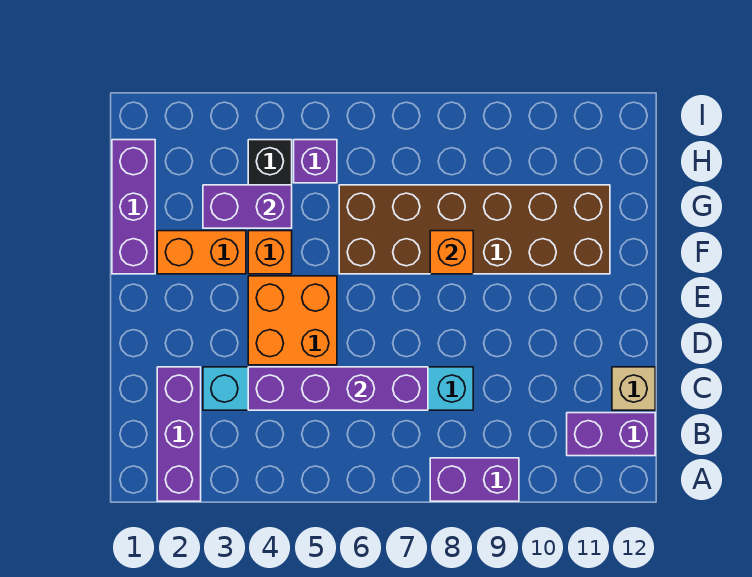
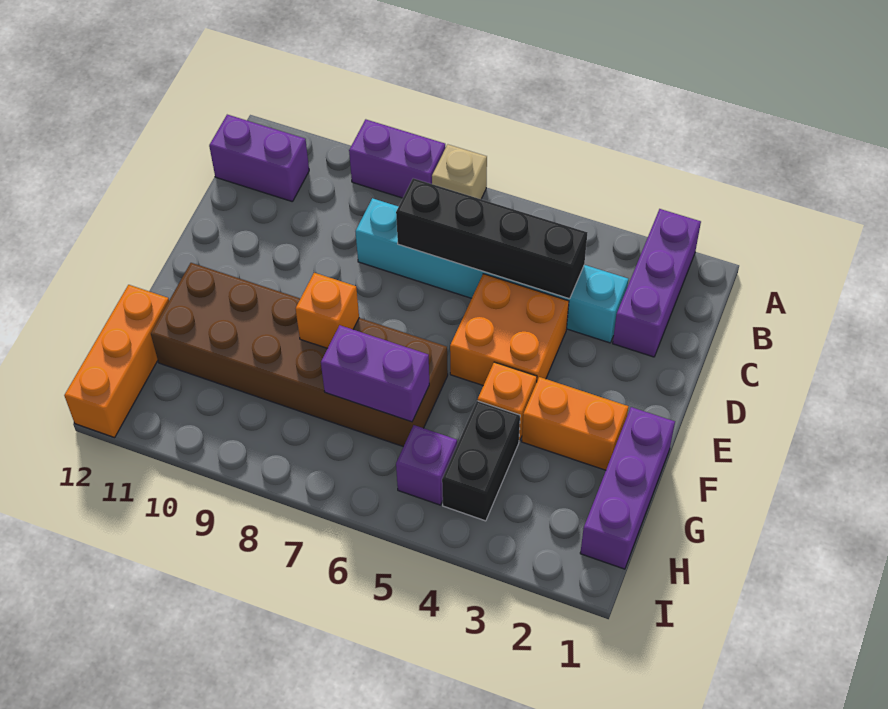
purple 1x4 brick [248,367,428,410] -> black 1x4 brick [396,178,587,299]
tan 1x1 brick [612,367,655,410] -> tan 1x1 brick moved to [432,144,487,199]
purple 1x2 brick [203,185,292,228] -> purple 1x2 brick moved to [321,325,429,422]
none -> orange 1x3 brick [64,285,169,438]

